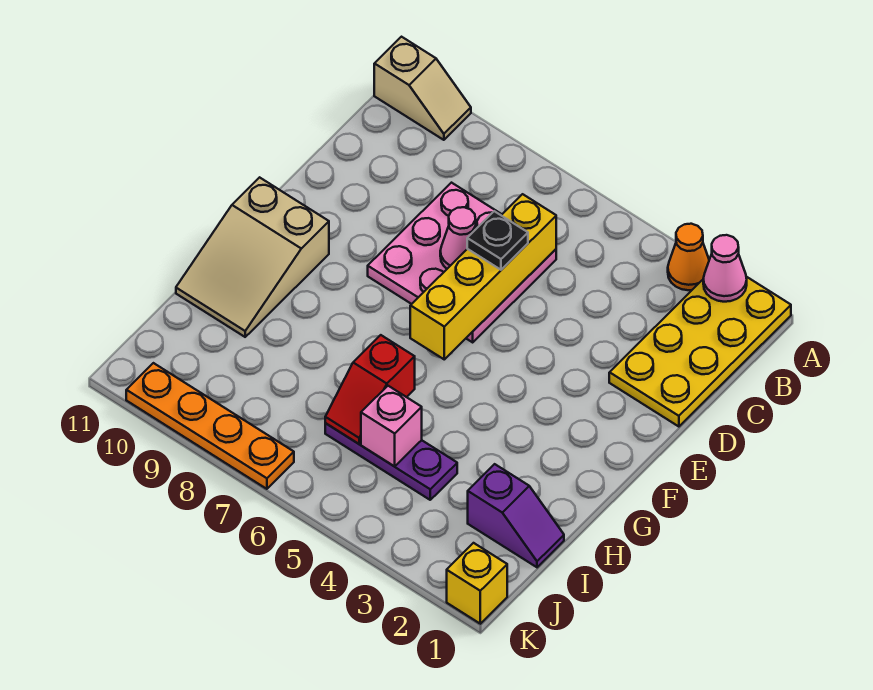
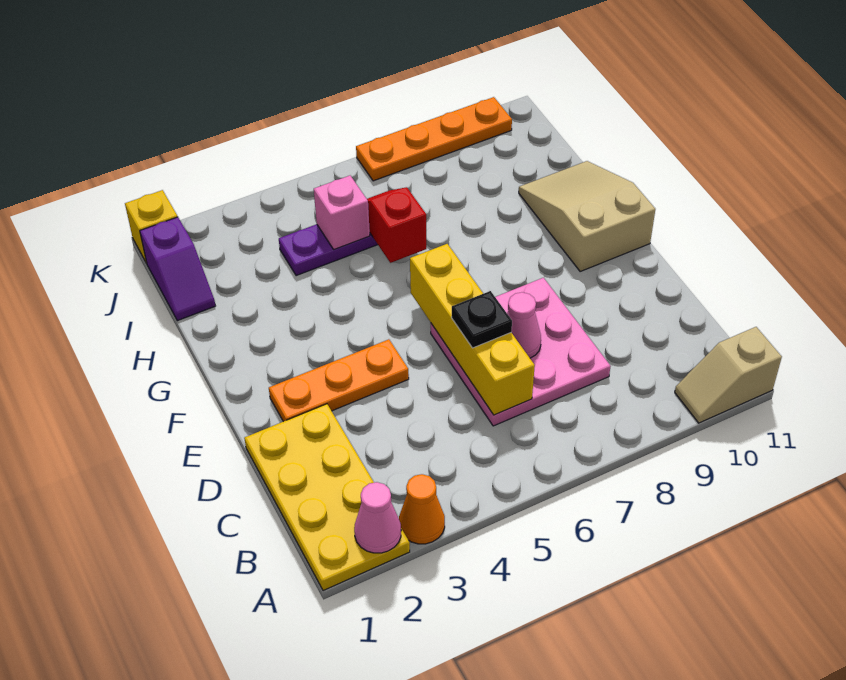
none -> orange 1x3 plate [269,339,409,422]
purple 1x2 slope [468,464,564,567] -> purple 1x2 slope turned to [140,217,215,321]

